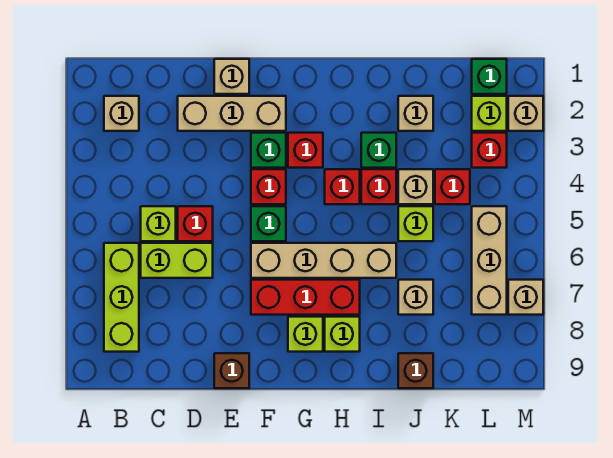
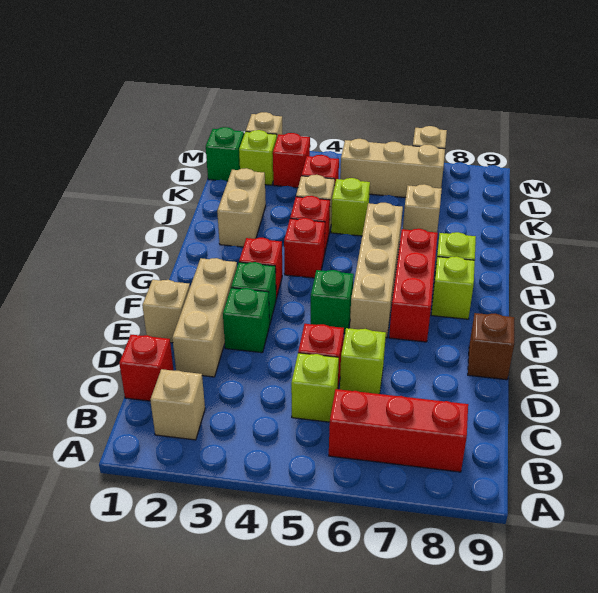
lime 1x3 brick [104,243,139,352] -> red 1x3 brick [329,389,468,472]
lime 1x2 brick [141,243,213,278] -> lime 1x1 brick [340,328,386,394]
red 1x1 brick [251,169,286,204] -> red 1x1 brick moved to [119,335,174,401]
green 1x1 brick [361,133,396,168] -> green 1x1 brick moved to [223,288,269,353]
tan 1x1 brick [398,96,433,131] -> tan 1x2 brick [217,168,266,247]
brown 1x1 brick [398,353,433,388] -> none

